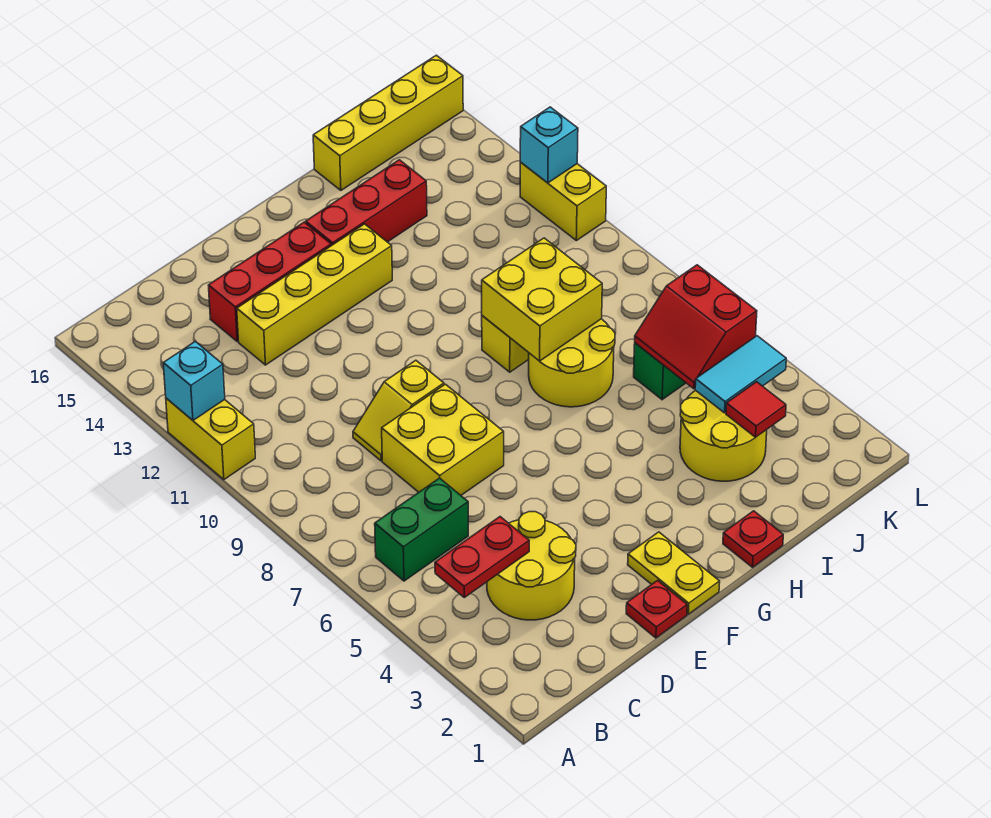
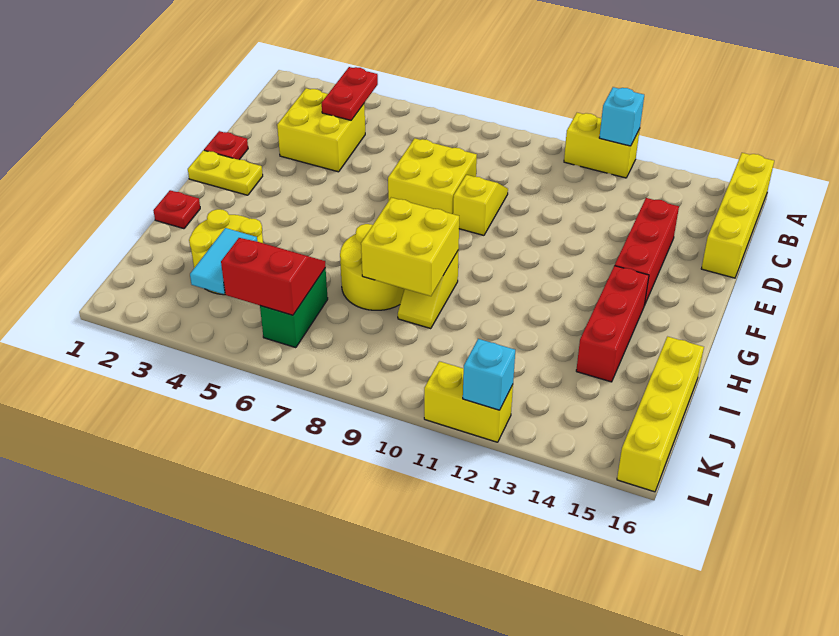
green 1x2 brick [375,478,468,581] -> none
yellow 2x2 round brick [487,512,576,620] -> yellow 2x2 brick [277,88,365,172]
yellow 1x4 brick [237,224,392,365] -> yellow 1x4 brick moved to [701,153,774,278]
red 1x1 tile [726,382,786,437] -> none

